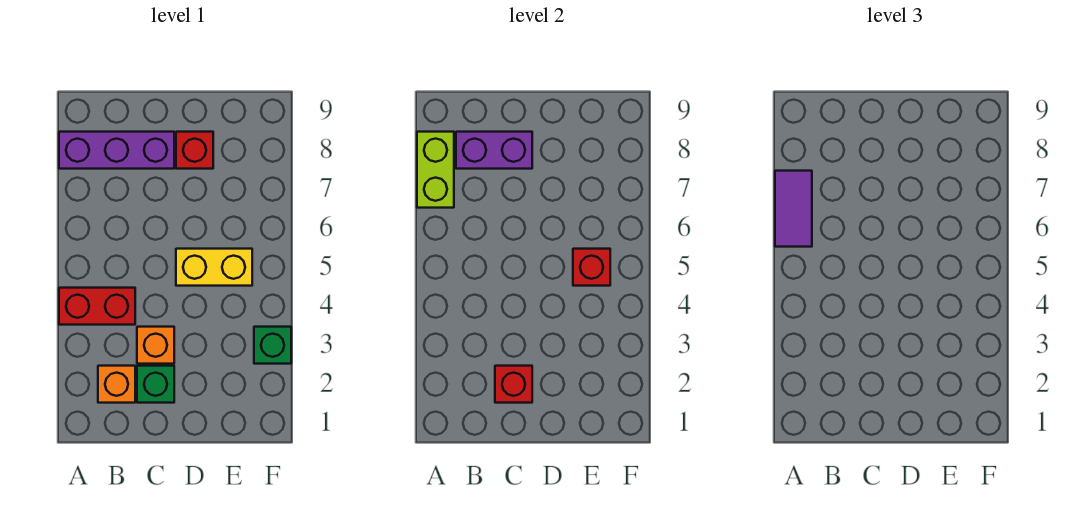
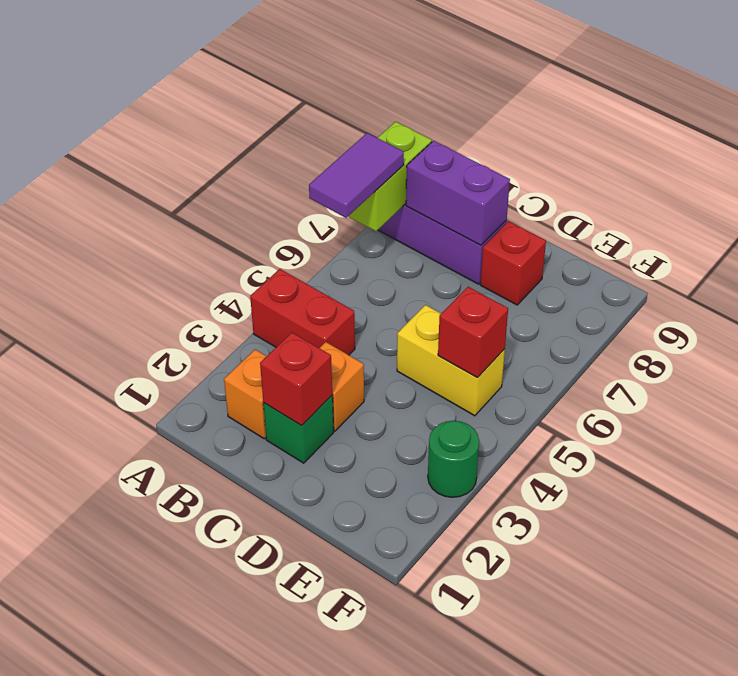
green 1x1 brick [254,327,291,364] -> green 1x1 round brick [428,421,479,497]

